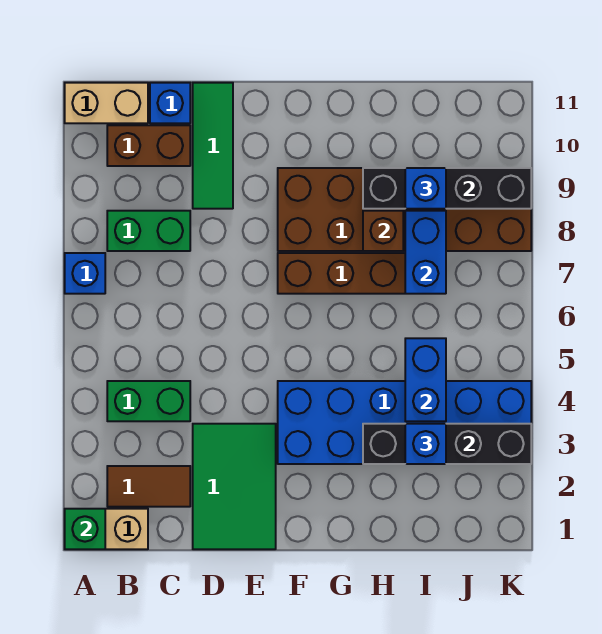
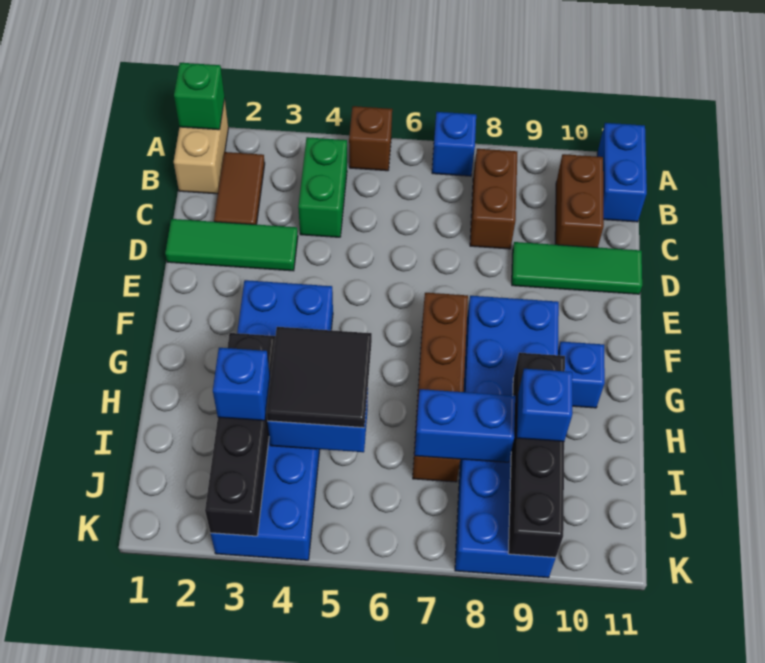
tan 1x2 brick [65,83,148,123] -> blue 1x2 brick [597,123,647,222]
green 1x2 brick [107,211,190,251] -> brown 1x2 brick [470,149,517,249]
blue 1x1 brick [150,83,190,123] -> blue 1x1 brick moved to [558,342,605,408]
green 2x3 tile [193,424,276,549] -> green 1x3 tile [165,219,298,271]
brown 2x6 brick [278,168,531,251] -> blue 2x6 brick [455,296,559,578]
none -> black 2x2 tile [266,327,372,428]
brown 1x1 brick [363,211,403,251] -> brown 1x1 brick moved to [349,106,392,171]

